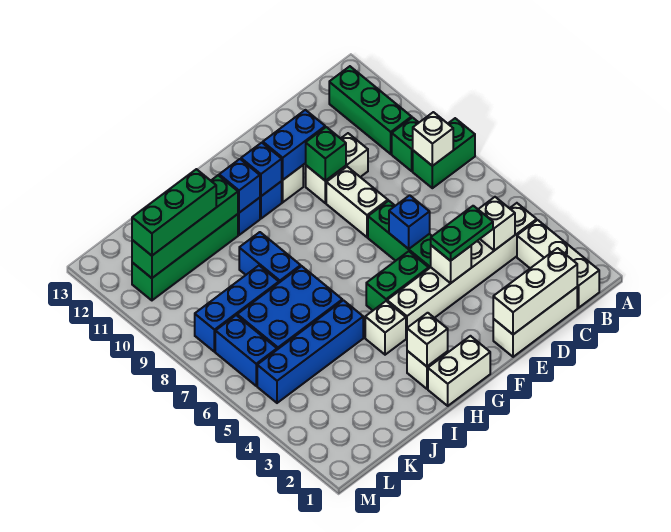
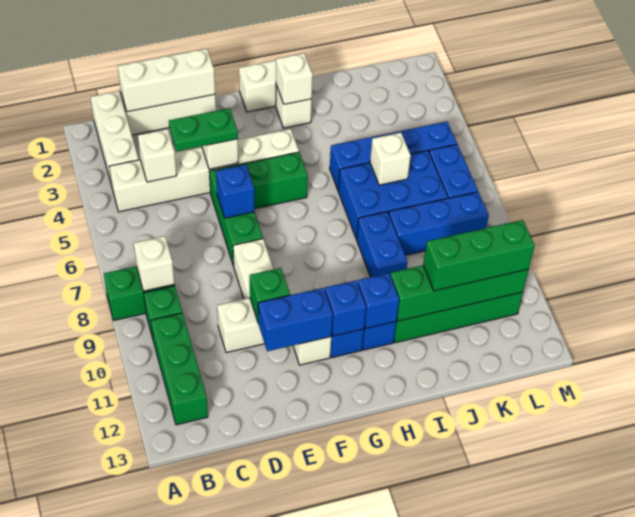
white 1x1 brick [365,301,406,355] -> white 1x1 brick moved to [370,133,411,185]

